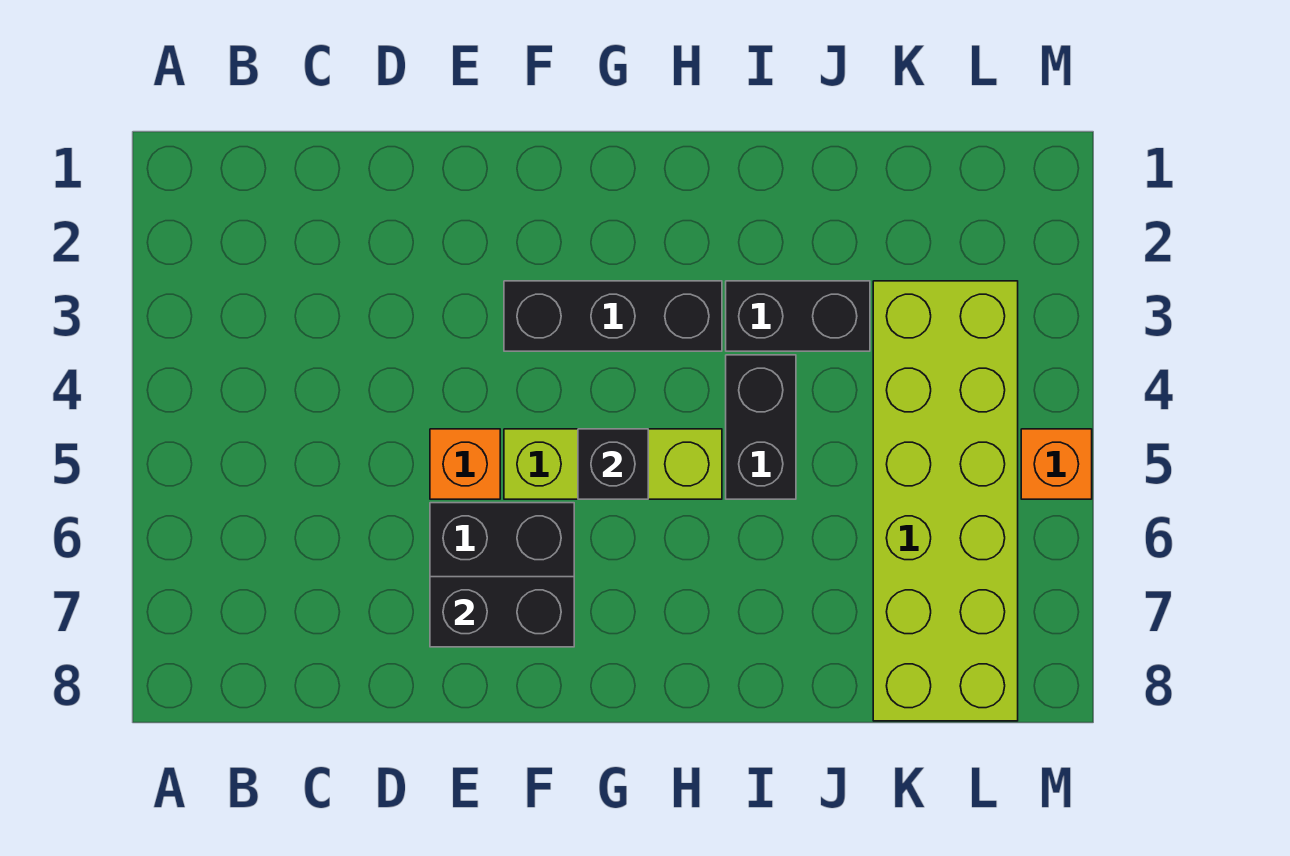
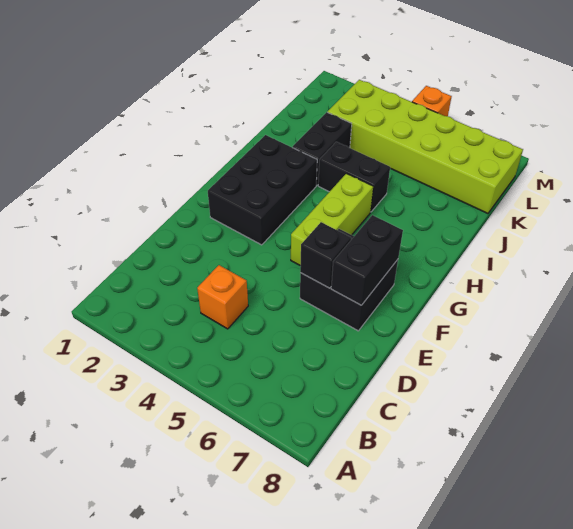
orange 1x1 brick [430,429,500,499] -> orange 1x1 brick moved to [197,265,248,329]
black 1x3 brick [504,281,722,351] -> black 2x3 brick [208,135,317,245]
black 1x1 brick [578,429,648,499] -> black 1x1 brick moved to [300,222,351,288]

